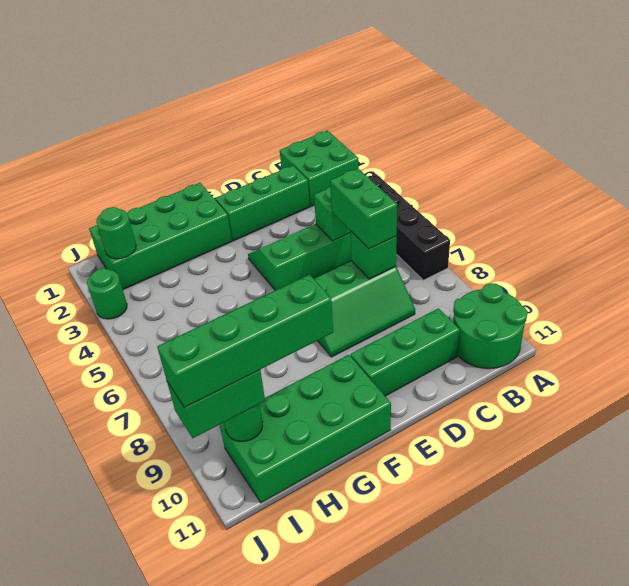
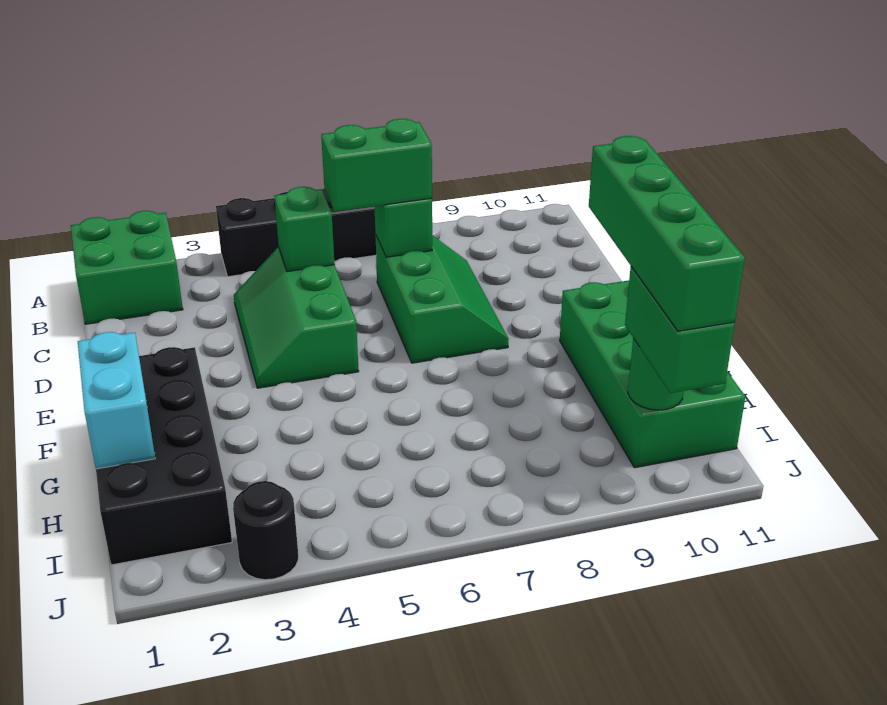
green 2x2 round brick [453,283,527,369] -> none
green 1x3 brick [215,165,310,241] -> none
green 1x3 brick [351,308,460,396] -> none
green 2x4 brick [89,183,232,290] -> black 2x4 brick [96,347,232,565]
none -> cyan 1x2 brick [78,332,155,469]
green 1x1 round brick [96,207,136,259] -> none
green 1x1 round brick [87,268,127,319] -> black 1x1 round brick [233,481,298,580]

